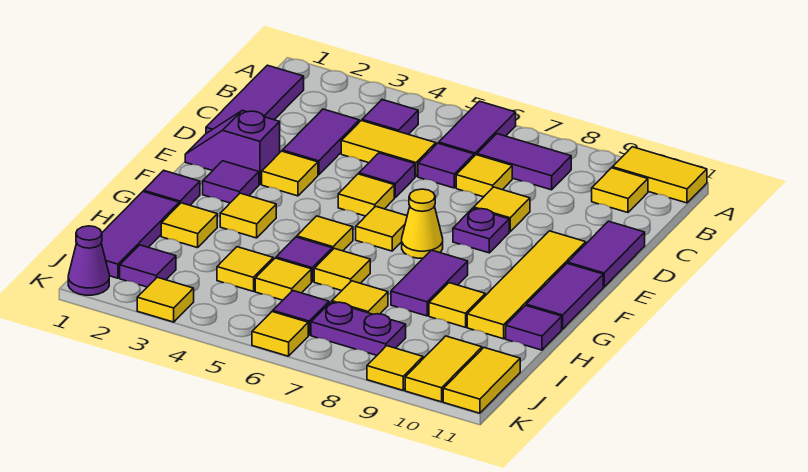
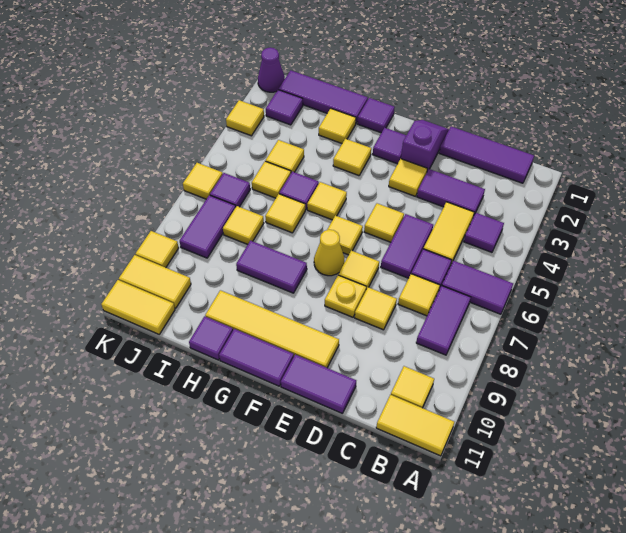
yellow 1x2 tile [612,147,707,203] -> yellow 1x2 tile turned to [376,395,454,456]
purple 1x1 tile [359,153,415,198] -> purple 1x2 tile [381,214,433,278]
purple 1x1 plate [453,208,509,253] -> yellow 1x1 plate [325,275,366,317]
yellow 1x1 tile [429,283,485,327] -> yellow 1x1 tile moved to [338,251,379,290]
purple 1x2 plate [311,302,406,355] -> purple 1x2 tile [180,195,236,258]

